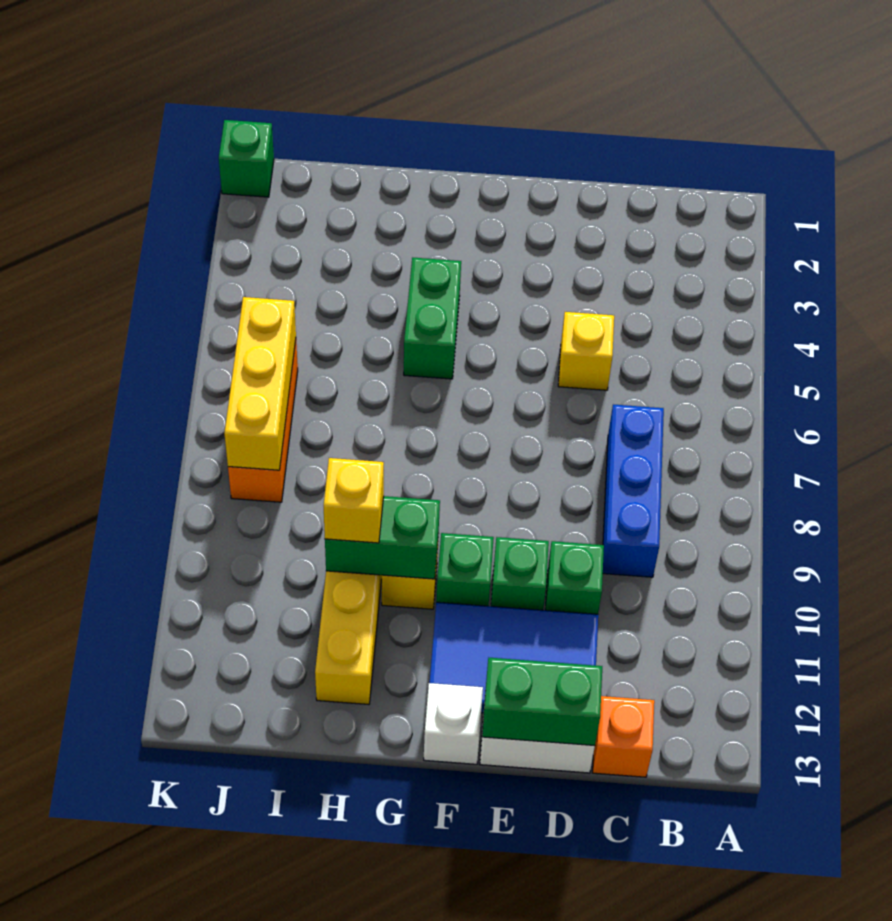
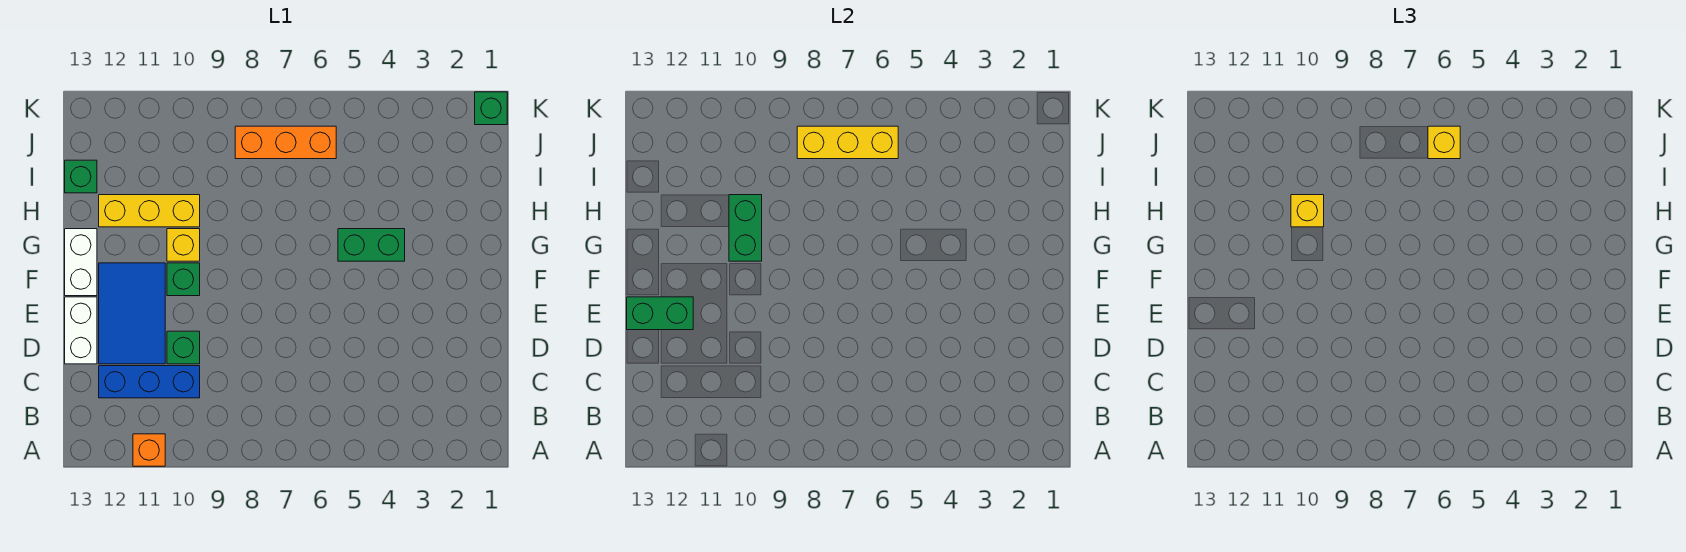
blue 1x3 brick [603,404,664,577] -> blue 1x3 brick moved to [99,366,200,398]
orange 1x1 brick [593,696,654,777] -> orange 1x1 brick moved to [133,434,165,466]
yellow 1x1 brick [558,312,614,390] -> yellow 1x1 brick moved to [1428,126,1460,159]
green 1x2 brick [482,658,602,746] -> green 1x2 brick turned to [627,297,693,330]
green 1x1 brick [491,537,549,610] -> green 1x1 brick moved to [65,160,97,193]
white 1x1 brick [424,683,483,764] -> white 1x2 brick [65,229,97,296]

